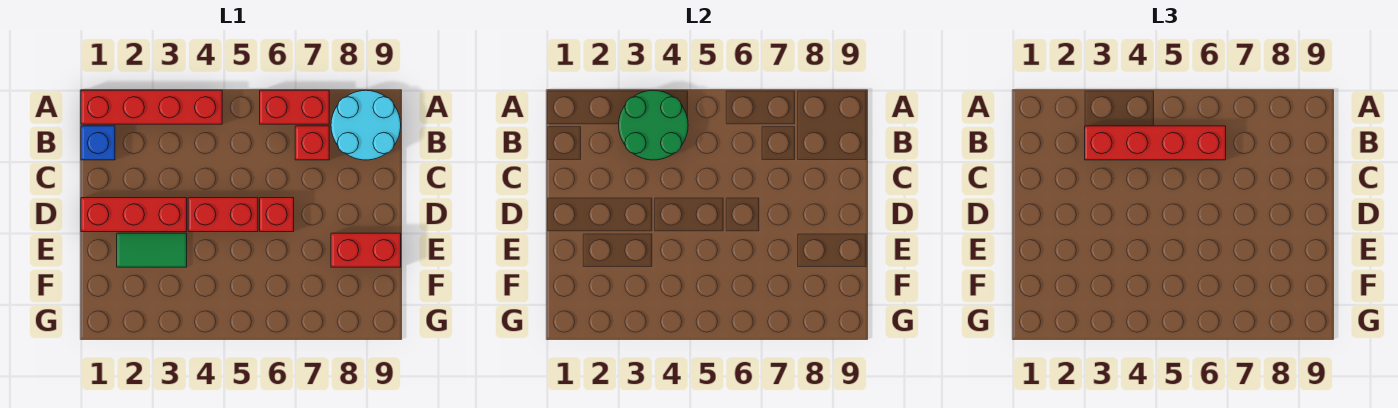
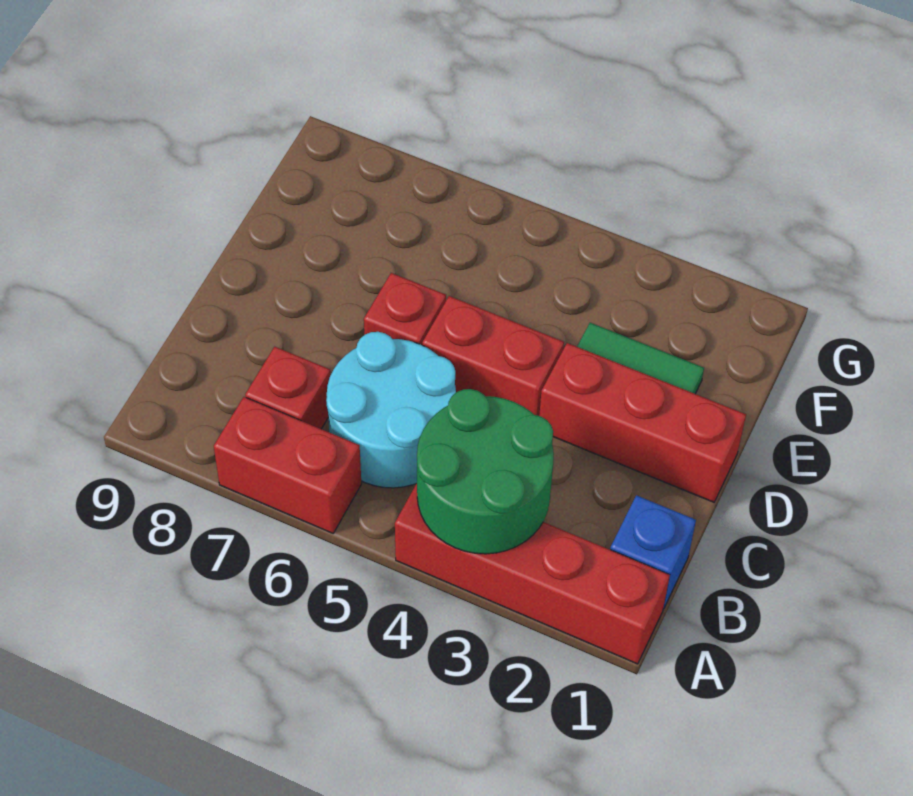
cyan 2x2 round brick [331,90,401,160] -> cyan 2x2 round brick moved to [326,332,456,488]
red 1x4 brick [1085,126,1226,160] -> none
red 1x2 brick [331,233,401,267] -> none

